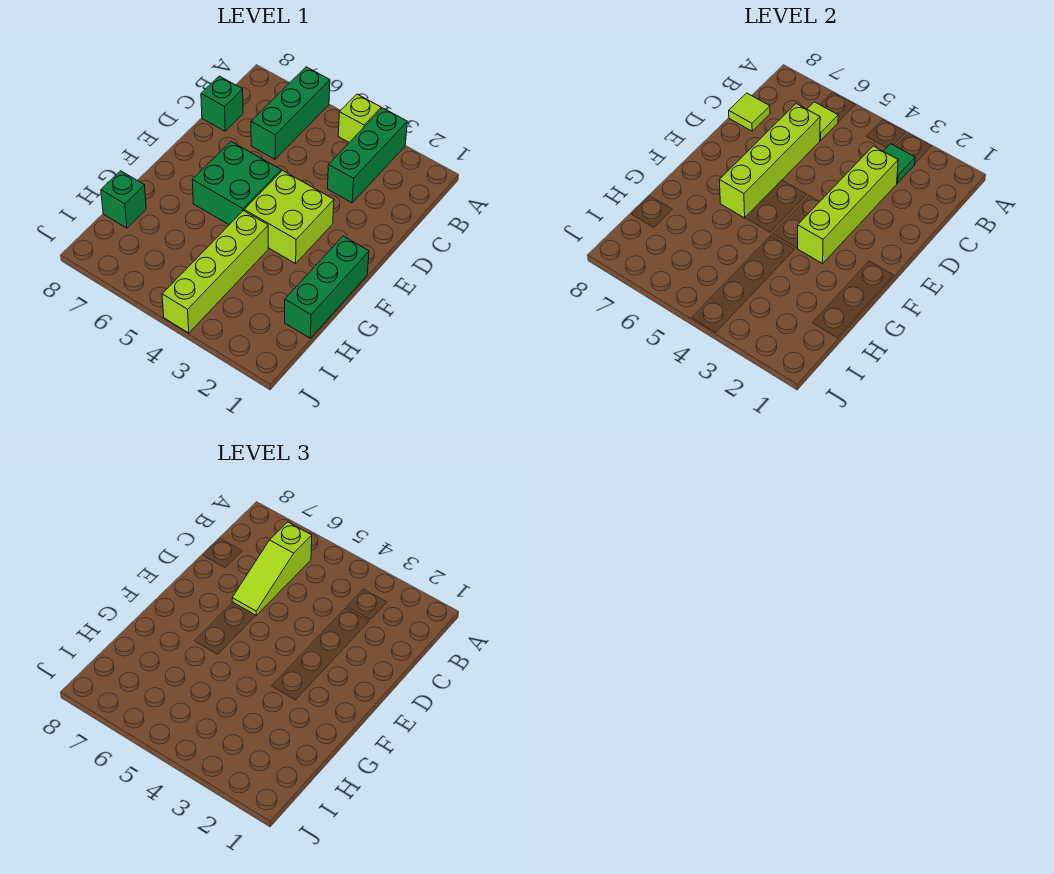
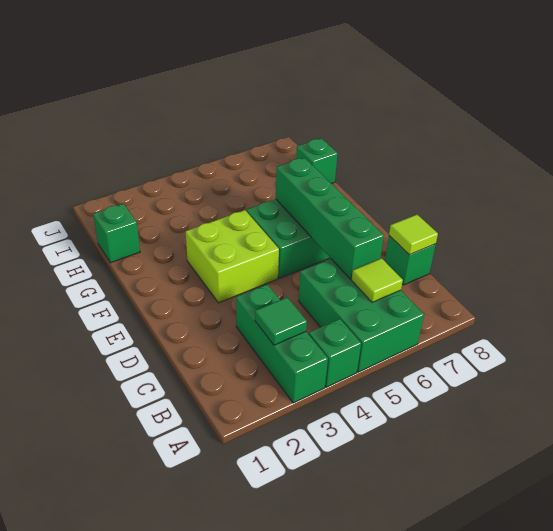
lime 1x1 brick [338,94,381,142] -> green 1x1 brick [309,319,361,387]
green 1x3 brick [251,67,330,159] -> green 2x3 brick [299,259,424,372]
lime 1x3 slope [232,522,312,615] -> none
lime 1x4 brick [797,146,898,264] -> none
lime 1x4 brick [719,104,820,218] -> green 1x4 brick [276,158,384,279]
green 1x3 brick [284,236,369,338] -> green 1x1 brick [93,204,140,263]
lime 1x4 brick [162,211,268,333] -> none

